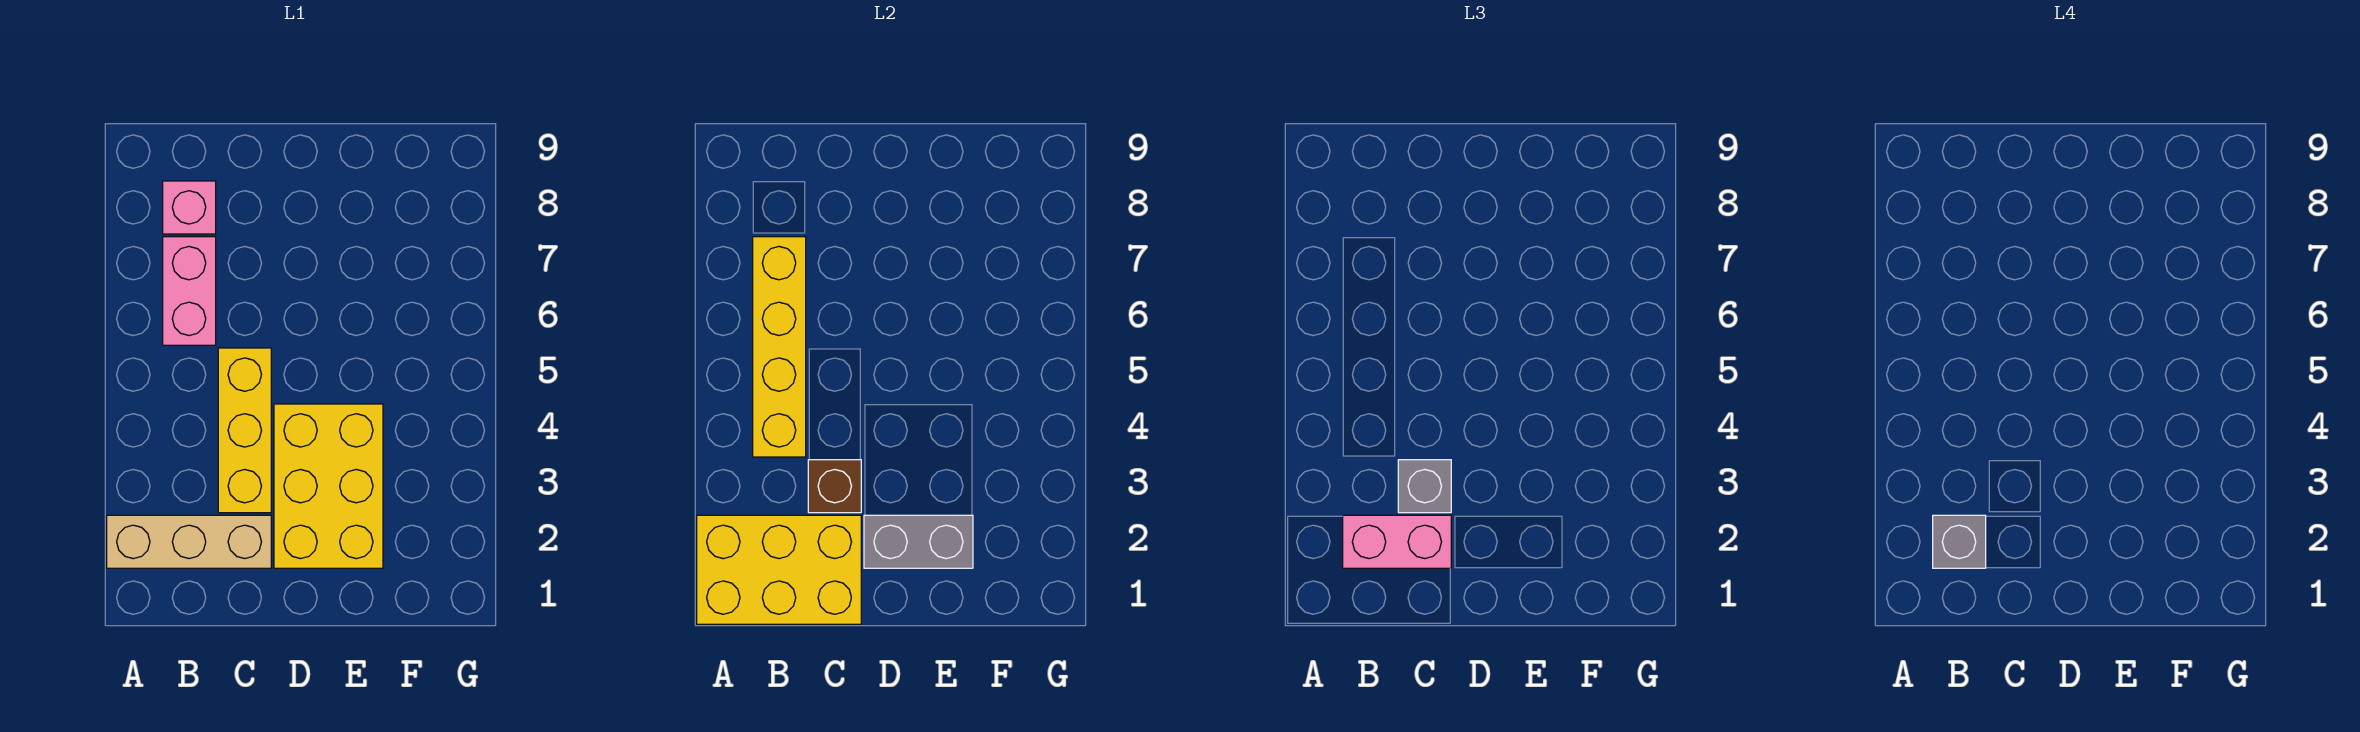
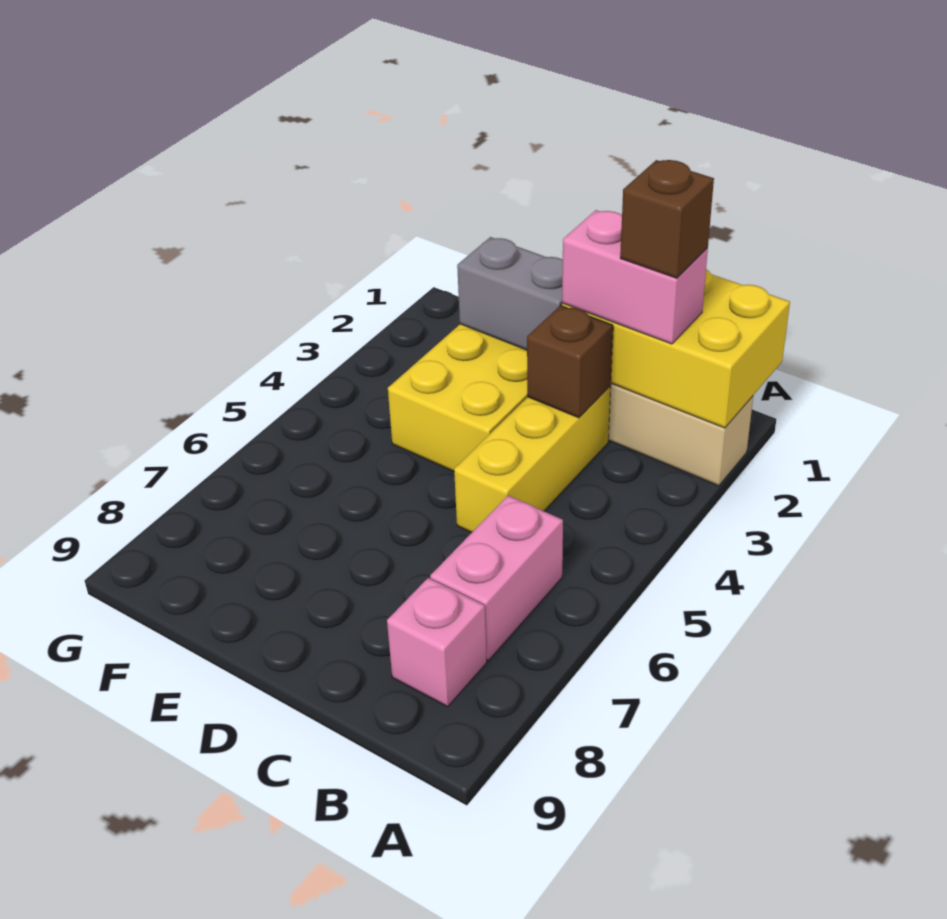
grey 1x1 brick [1933,515,1986,568] -> brown 1x1 brick [620,160,714,278]
yellow 1x4 brick [753,237,806,457] -> none
grey 1x1 brick [1398,460,1451,513] -> none

